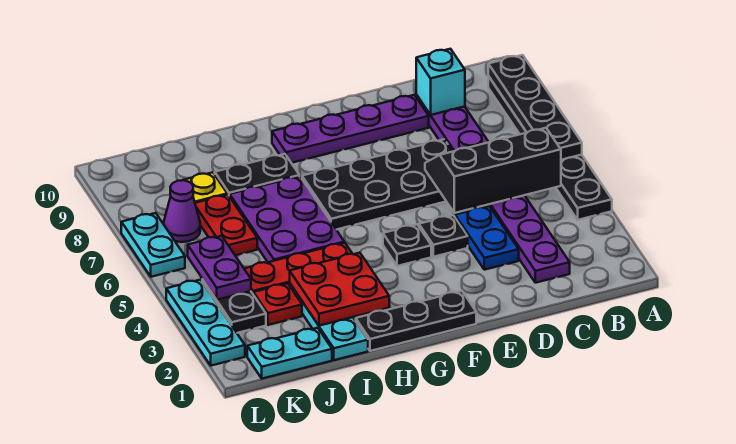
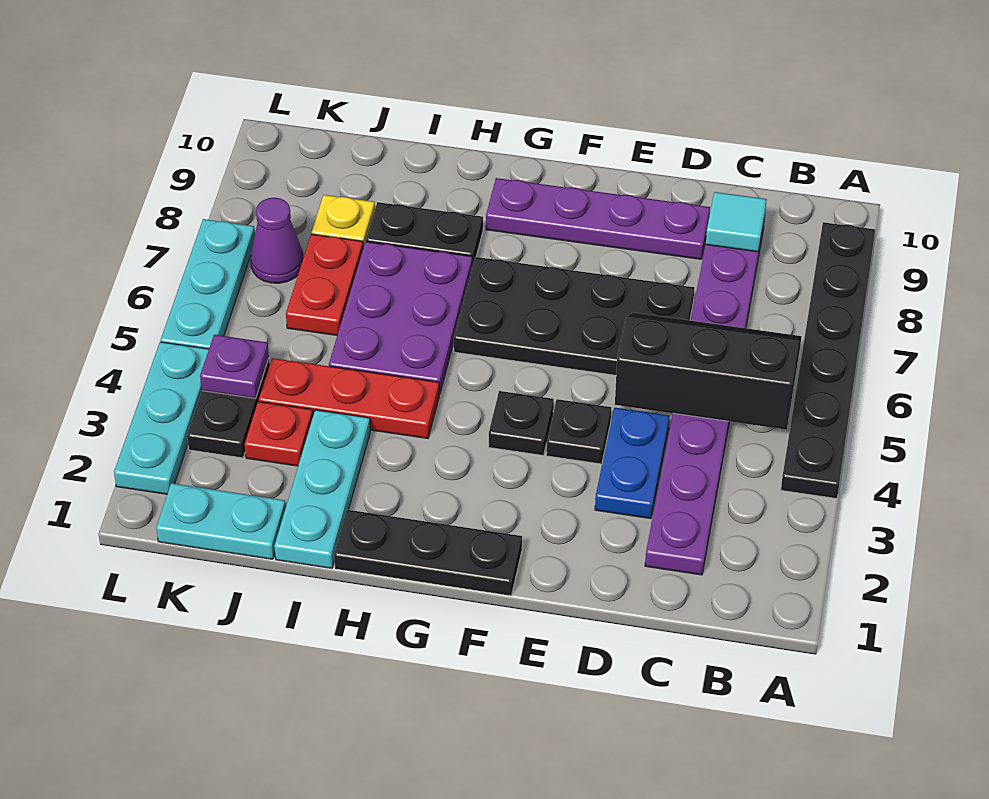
black 1x4 plate [488,55,582,160] -> none
cyan 1x1 brick [416,49,465,115] -> cyan 1x1 tile [706,192,767,252]
red 2x2 plate [290,253,389,326] -> none
purple 1x2 plate [188,236,251,300] -> purple 1x1 plate [200,335,269,398]
cyan 1x2 plate [121,213,185,277] -> cyan 1x3 plate [161,219,255,349]

